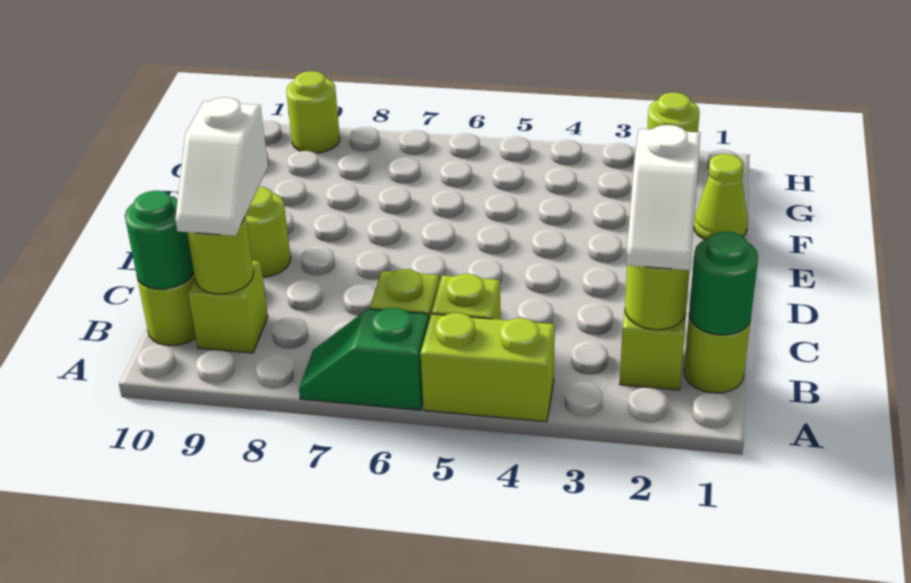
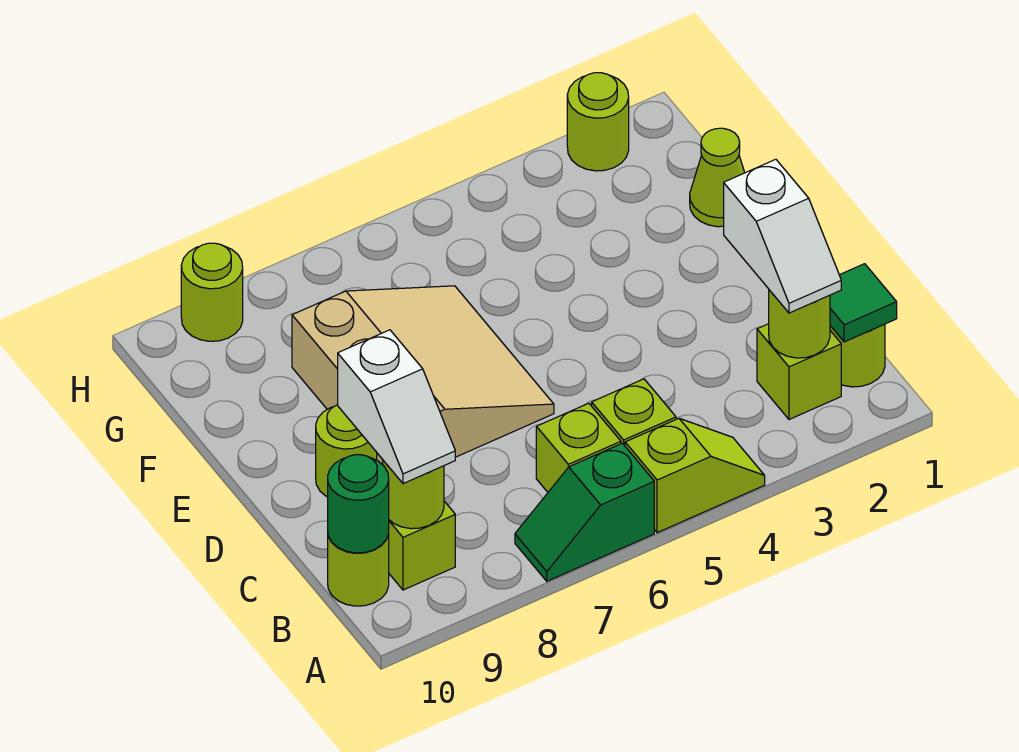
lime 1x2 brick [420,313,555,422] -> lime 1x2 slope [625,418,765,533]
green 1x1 round brick [689,232,758,335] -> green 1x1 tile [830,264,897,342]
none -> tan 3x3 slope [292,286,554,465]

